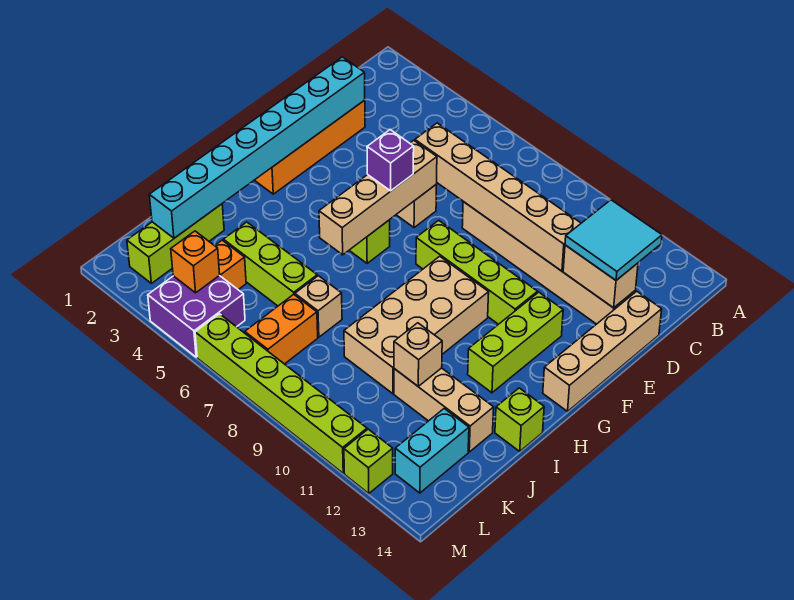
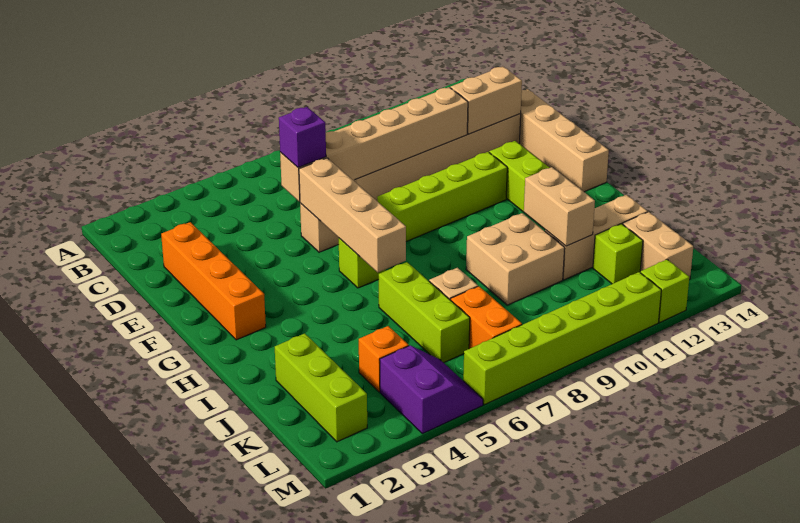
cyan 2x2 tile [565,200,662,280] -> none
cyan 1x8 brick [149,57,365,238] -> none
purple 1x1 brick [367,130,414,191] -> purple 1x1 brick moved to [279,107,326,168]
tan 2x4 brick [344,256,489,394] -> tan 2x2 brick [466,213,565,305]
lime 1x1 brick [495,388,544,451] -> lime 1x1 brick moved to [593,224,643,284]
lime 1x3 brick [223,222,317,306] -> lime 1x3 brick turned to [379,262,470,363]
tan 1x1 brick [394,323,442,386] -> tan 1x2 brick [524,167,595,246]
cyan 1x2 brick [395,409,469,493] -> tan 1x2 brick [623,212,693,280]
purple 2x2 brick [148,275,245,357] -> purple 2x2 slope [380,345,483,434]
orange 1x1 brick [171,231,220,293] -> none

